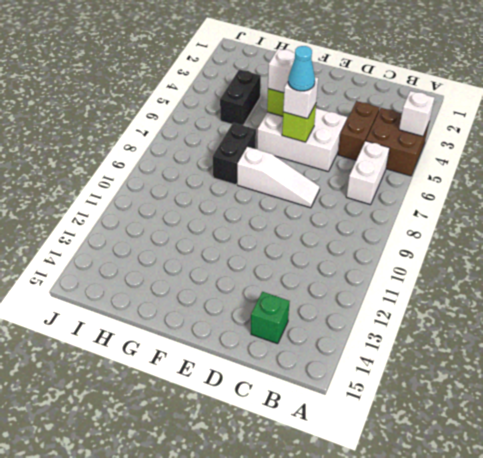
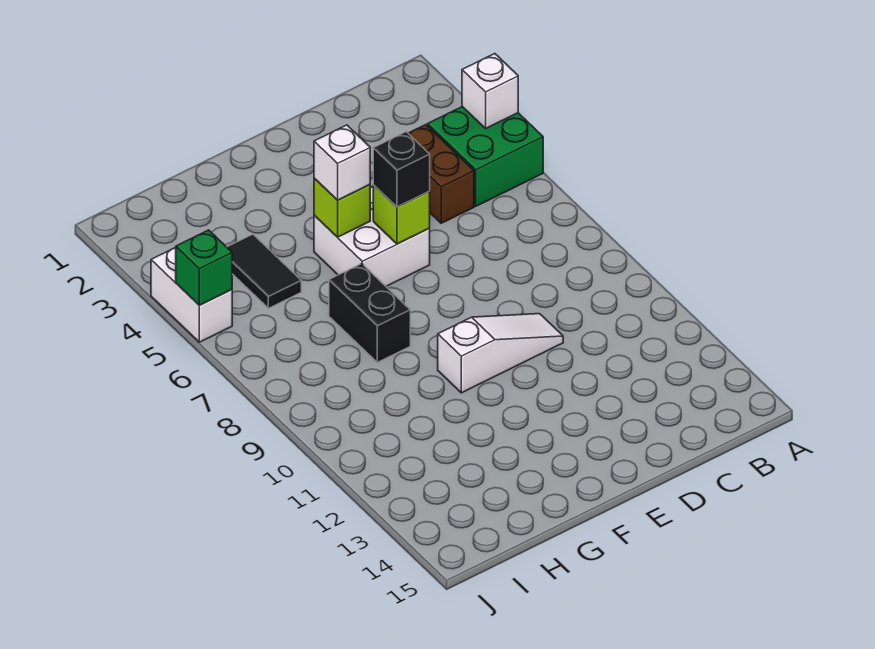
brown 2x2 brick [366,108,429,176] -> green 2x2 brick [427,107,543,206]
white 1x2 brick [346,141,390,205] -> white 1x2 brick moved to [151,247,232,342]
green 1x1 brick [251,292,290,344] -> green 1x1 brick moved to [176,230,232,305]
white 2x3 brick [257,108,347,171] -> white 2x2 brick [314,186,430,286]
white 1x3 slope [237,147,320,208] -> white 1x3 slope moved to [438,314,563,393]
white 1x1 brick [283,77,318,119] -> black 1x1 brick [373,132,430,207]
cyan 1x1 cone [288,46,315,91] -> none
black 1x2 brick [220,69,261,125] -> black 1x2 tile [227,234,301,308]

